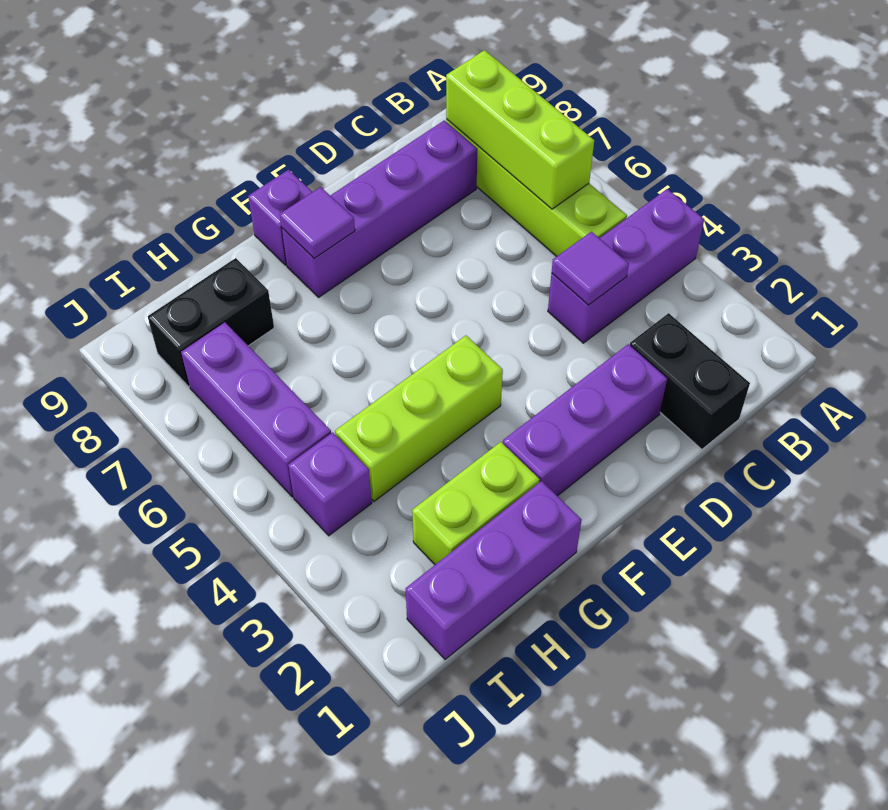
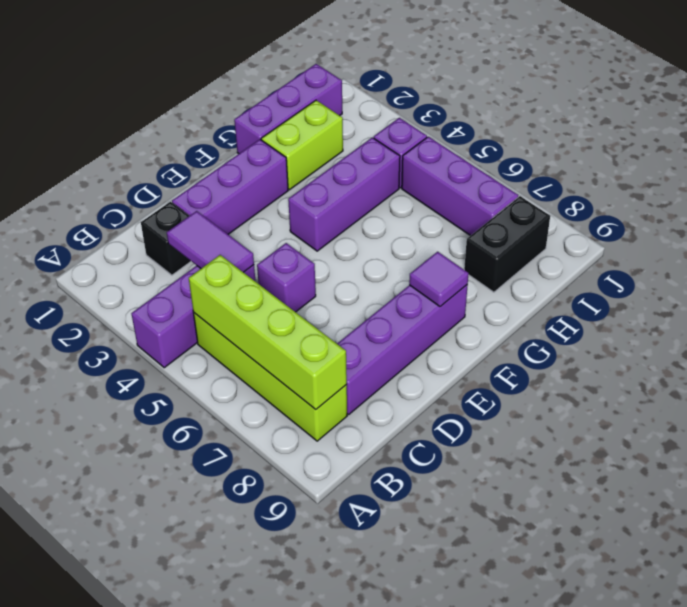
lime 1x3 brick [446,50,594,209] -> lime 1x4 brick [189,255,347,410]
black 1x2 brick [630,313,750,449] -> black 1x1 brick [141,202,191,275]
purple 1x1 tile [552,232,629,305] -> purple 1x2 tile [167,211,254,272]
lime 1x3 brick [335,336,503,501] -> purple 1x3 brick [288,137,400,251]
purple 1x1 brick [248,170,312,265] -> purple 1x1 brick moved to [257,243,316,312]

